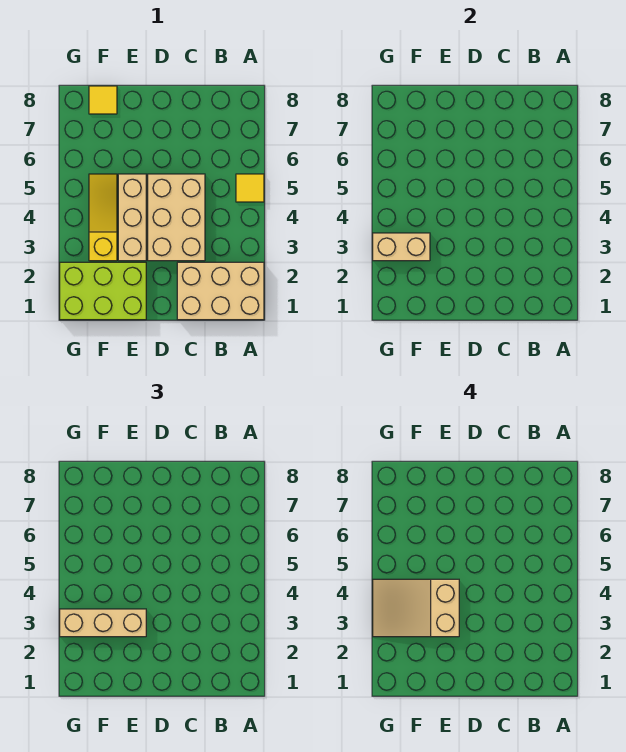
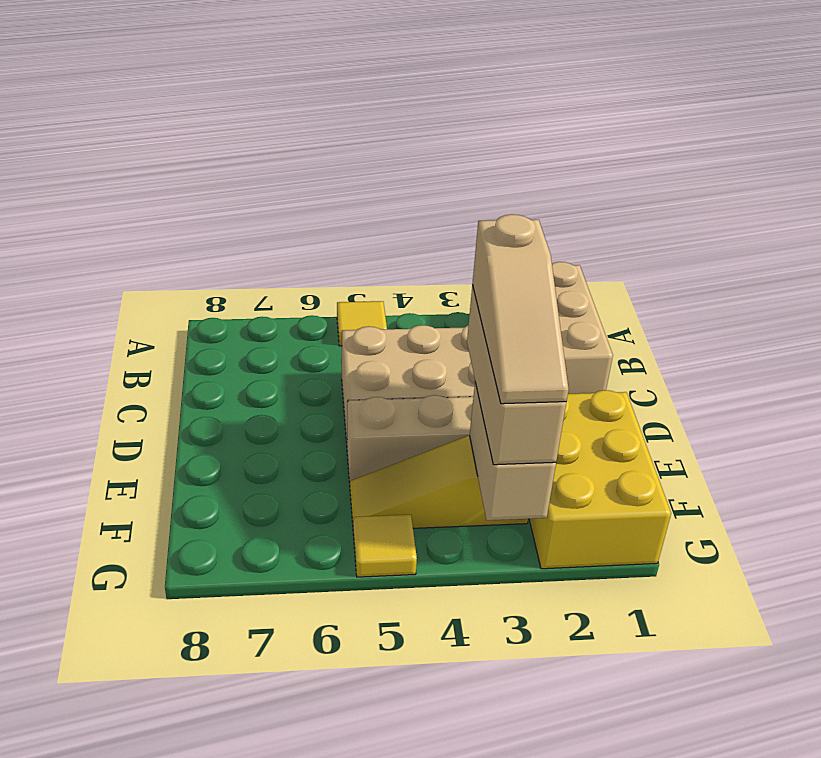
lime 2x3 brick [60,262,146,320] -> yellow 2x3 brick [529,390,671,569]
tan 2x3 slope [373,579,459,637] -> tan 1x3 slope [472,214,569,404]
yellow 1x1 tile [89,86,117,114] -> yellow 1x1 tile moved to [353,515,417,577]

